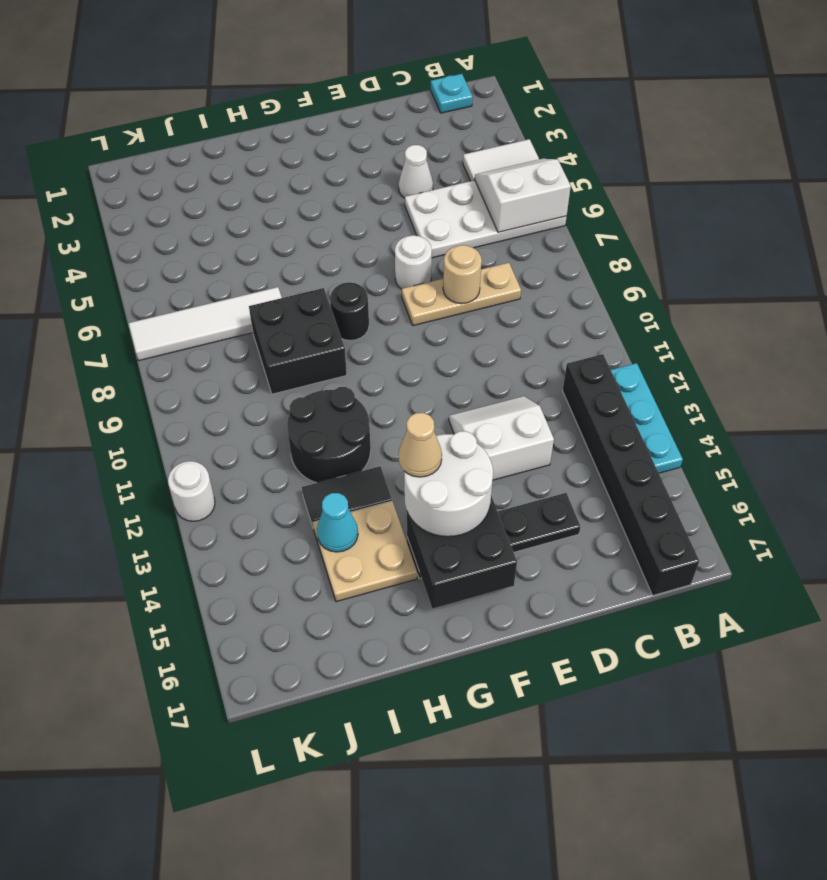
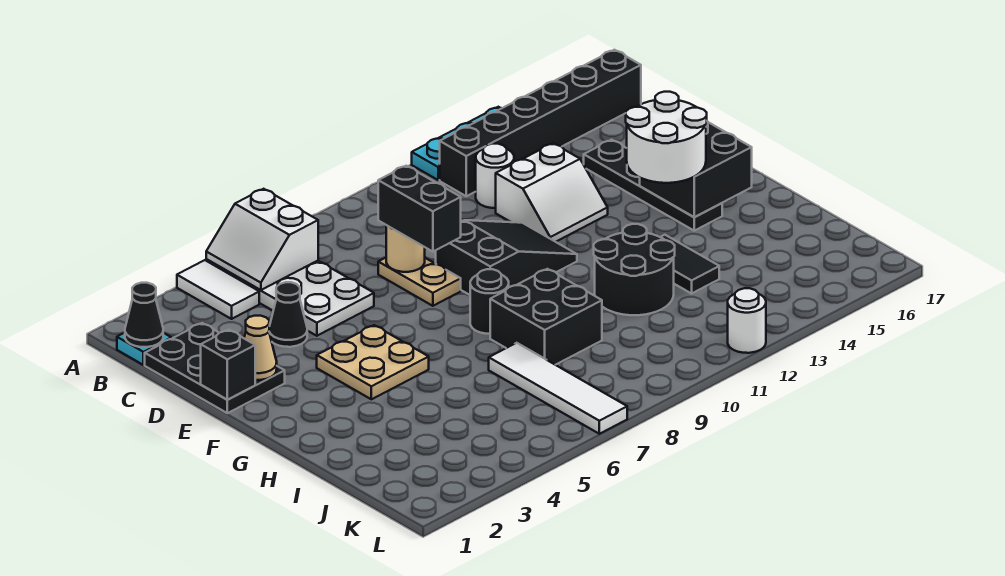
none -> black 1x1 cone [125,283,163,347]
none -> black 2x3 plate [145,323,285,413]
tan 1x3 plate [402,263,521,326] -> tan 1x2 plate [378,258,461,306]
white 1x1 cone [399,145,433,198] -> black 1x1 cone [269,282,307,347]
none -> black 1x2 brick [378,166,461,252]
white 2x2 slope [449,396,554,480] -> white 2x2 slope turned to [496,143,608,242]
none -> black 1x1 brick [201,330,255,400]
white 1x1 round brick [395,235,432,289] -> white 1x1 round brick moved to [476,144,514,208]
none -> black 2x3 slope [436,220,577,295]
tan 1x1 cone [399,413,442,477] -> tan 1x1 cone moved to [244,316,277,380]
tan 2x2 plate [313,501,417,602] -> tan 2x2 plate moved to [317,325,429,399]
cyan 1x1 cone [317,493,358,552] -> none

